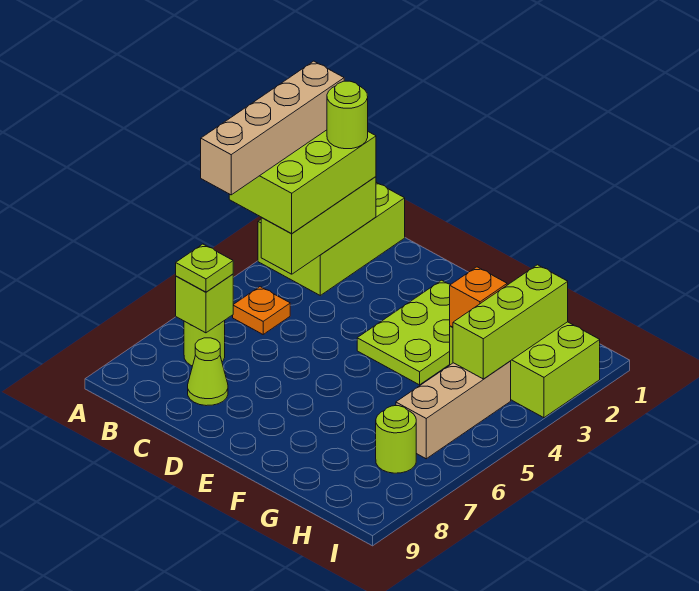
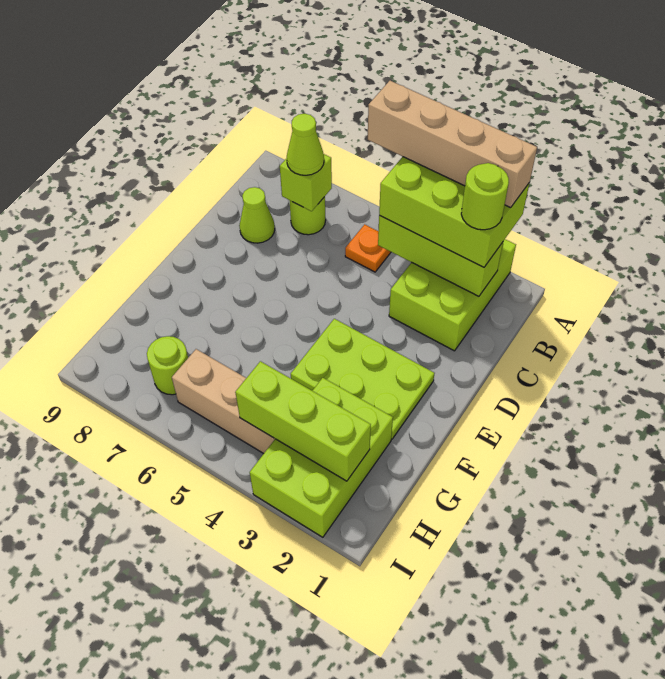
lime 2x3 brick [258,182,405,295] -> lime 2x3 brick turned to [389,239,516,351]
lime 1x1 plate [176,244,233,292] -> lime 1x1 cone [287,114,324,175]
orange 1x1 brick [450,267,507,327] -> none

